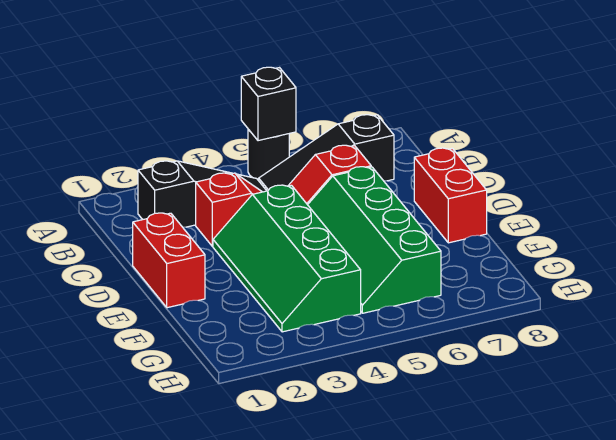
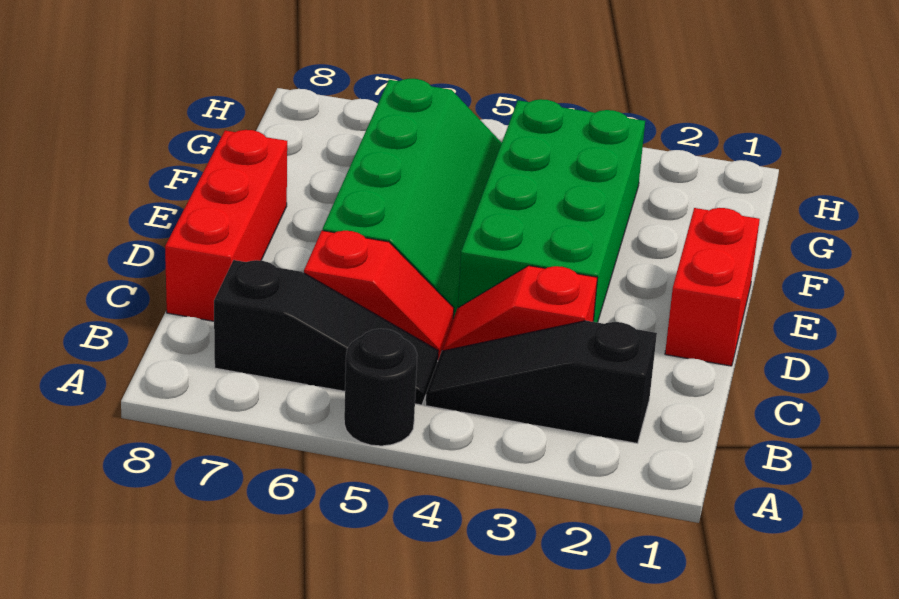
black 1x1 brick [241,67,296,141] -> none
green 2x4 slope [213,185,361,332] -> green 2x4 brick [458,99,645,322]
red 1x2 brick [414,148,487,243] -> red 1x3 brick [165,130,287,321]

